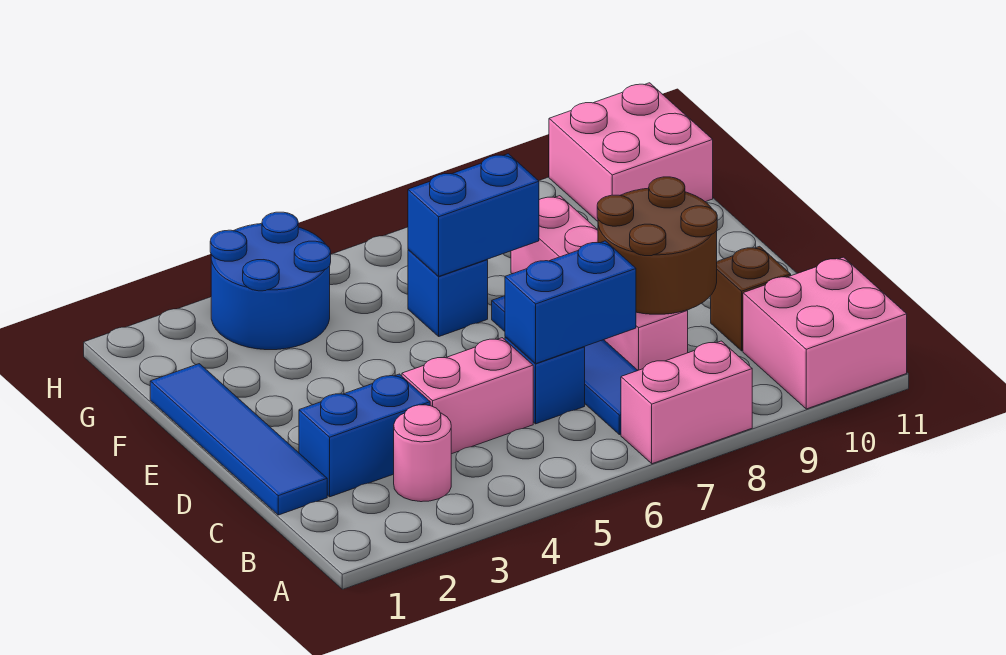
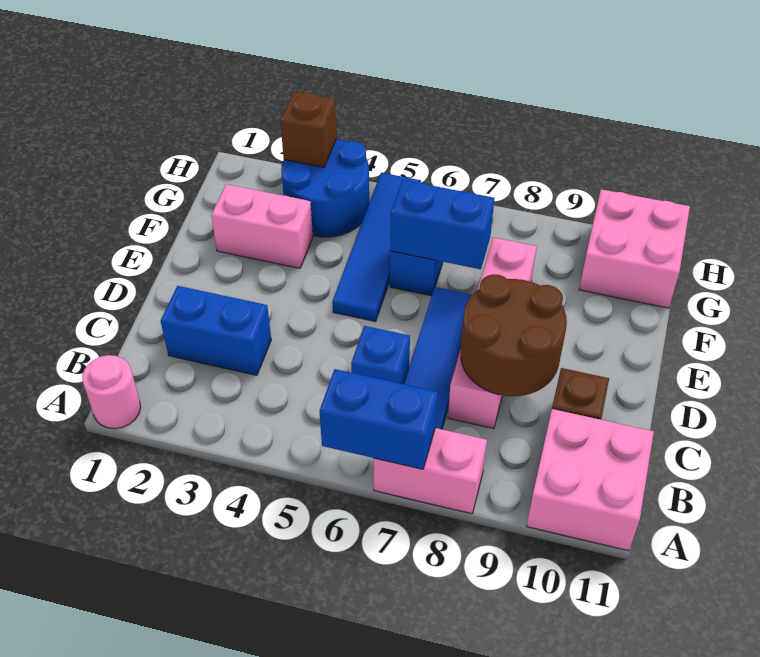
pink 1x1 round brick [394,405,451,502] -> pink 1x1 round brick moved to [82,355,141,429]
blue 1x4 tile [150,364,327,515] -> blue 1x4 tile moved to [333,173,421,322]
pink 1x2 brick [402,338,533,454] -> pink 1x2 brick moved to [211,184,313,268]
blue 1x2 brick [505,241,636,363] -> blue 1x2 brick moved to [320,369,438,469]
none -> brown 1x1 brick [280,92,336,167]

